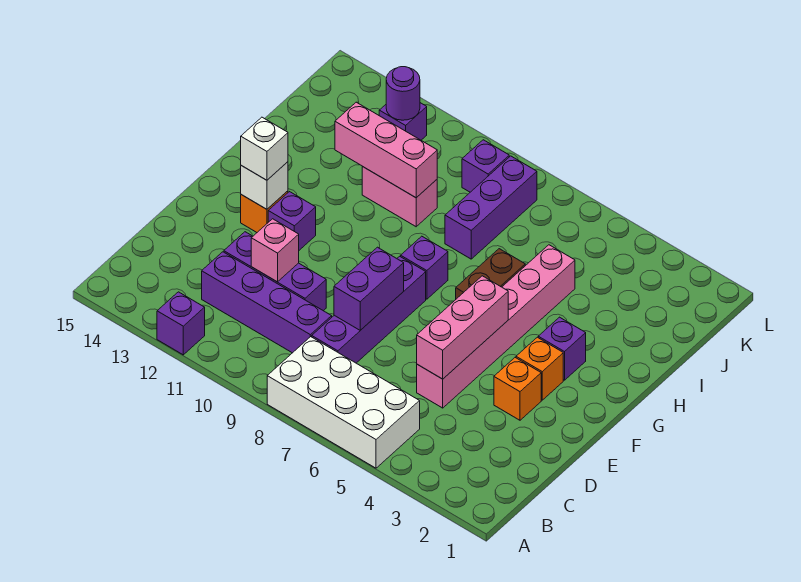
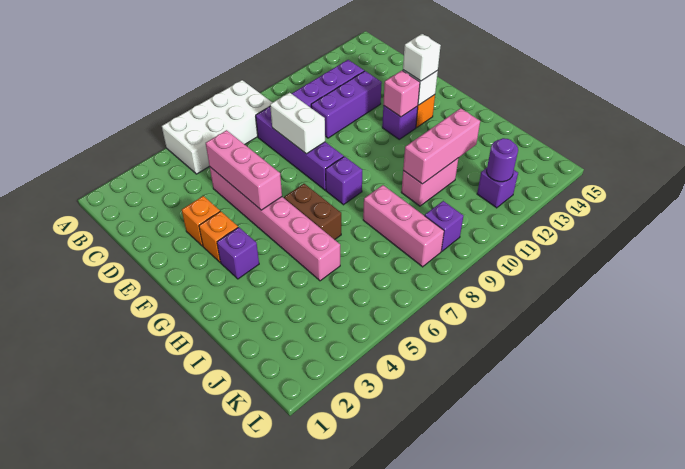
purple 1x1 brick [157,292,205,355] -> none
purple 1x2 brick [334,247,404,330] -> white 1x2 brick [270,93,325,154]
pink 1x1 brick [251,219,299,282] -> pink 1x1 brick moved to [383,71,420,117]
purple 1x3 brick [445,156,537,259] -> pink 1x3 brick [363,185,444,267]

